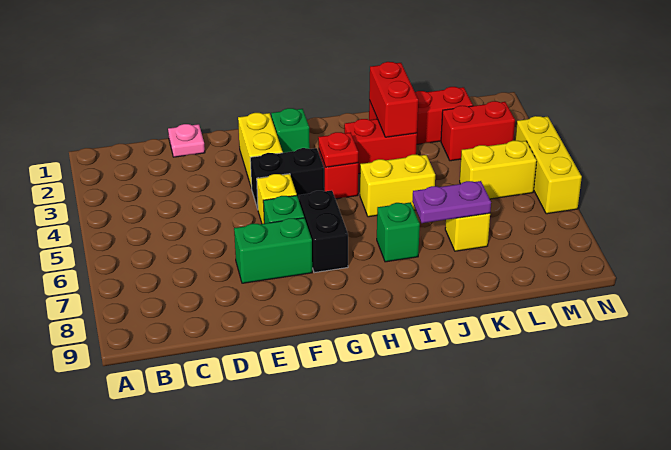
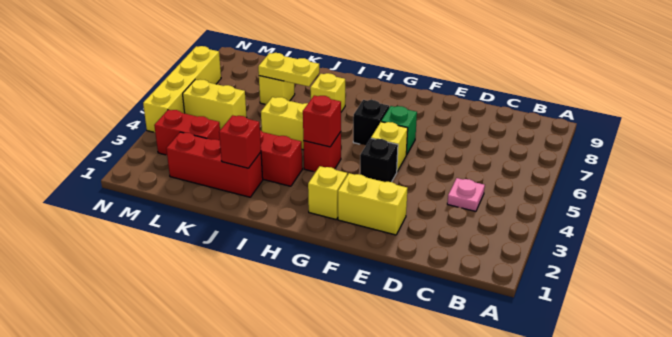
pink 1x1 plate [168,124,205,157] -> pink 1x1 plate moved to [447,178,485,211]
green 1x2 brick [234,218,312,283] -> none
yellow 1x2 brick [238,113,283,188] -> yellow 1x2 brick turned to [338,173,408,235]
black 1x2 brick [250,148,324,209] -> black 1x1 brick [360,138,398,182]
green 1x1 brick [271,108,310,153] -> yellow 1x1 brick [308,166,347,219]
black 1x2 brick [299,190,348,273] -> black 1x1 brick [353,100,389,145]
red 1x1 plate [318,132,358,167] -> red 1x1 brick [303,95,341,147]
green 1x1 brick [377,202,420,262] -> yellow 1x1 brick [310,73,345,112]
red 1x2 brick [369,62,418,137] -> red 1x1 brick [219,115,261,168]
purple 1x2 plate [412,181,491,223] -> yellow 1x2 plate [258,53,319,87]
yellow 1x3 brick [515,116,582,214] -> yellow 1x4 brick [143,46,221,132]

